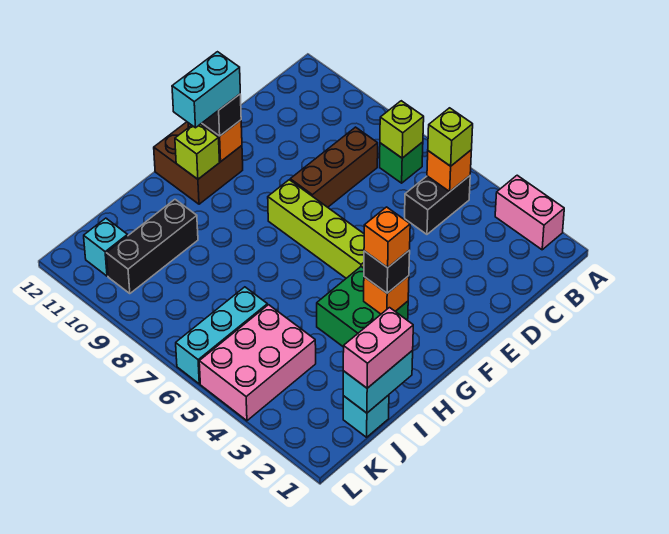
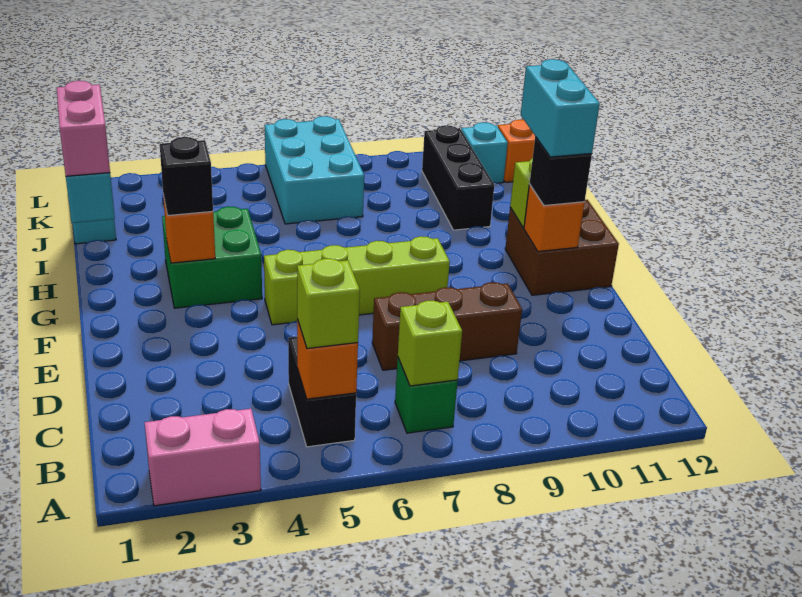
brown 1x3 brick [290,127,378,207] -> brown 1x3 brick turned to [372,282,522,370]
orange 1x1 brick [364,207,410,268] -> orange 1x1 brick moved to [498,120,535,182]
pink 2x3 brick [199,305,316,421] -> none
cyan 1x3 brick [176,287,267,384] -> cyan 2x3 brick [265,116,364,224]

